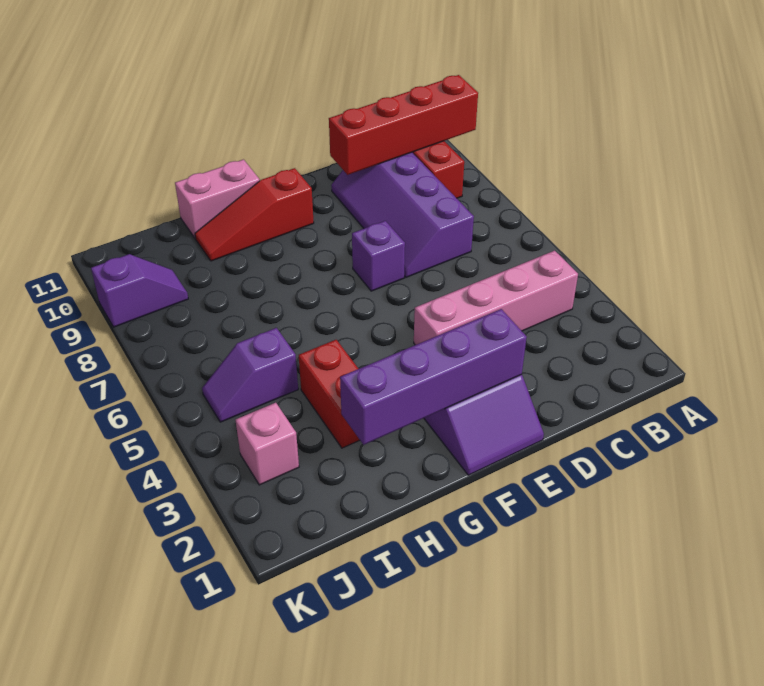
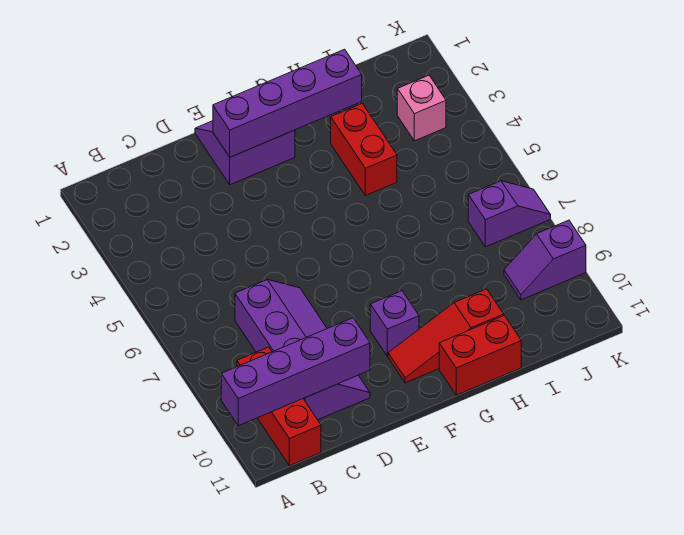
red 1x4 brick [329,75,478,175] -> purple 1x4 brick [221,318,370,426]
pink 1x4 brick [414,251,578,345] -> none
purple 1x1 brick [352,221,405,291] -> purple 1x1 brick moved to [370,291,419,356]
red 1x3 slope [195,168,314,261] -> red 1x3 slope turned to [388,289,504,383]
pink 1x2 brick [175,160,260,238] -> red 1x2 brick [439,315,521,395]
purple 1x2 slope [202,328,298,422] -> purple 1x2 slope moved to [468,181,551,247]

